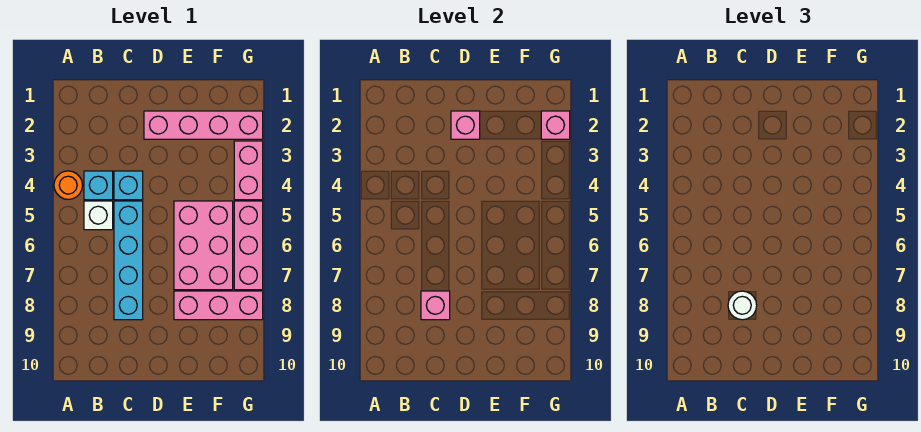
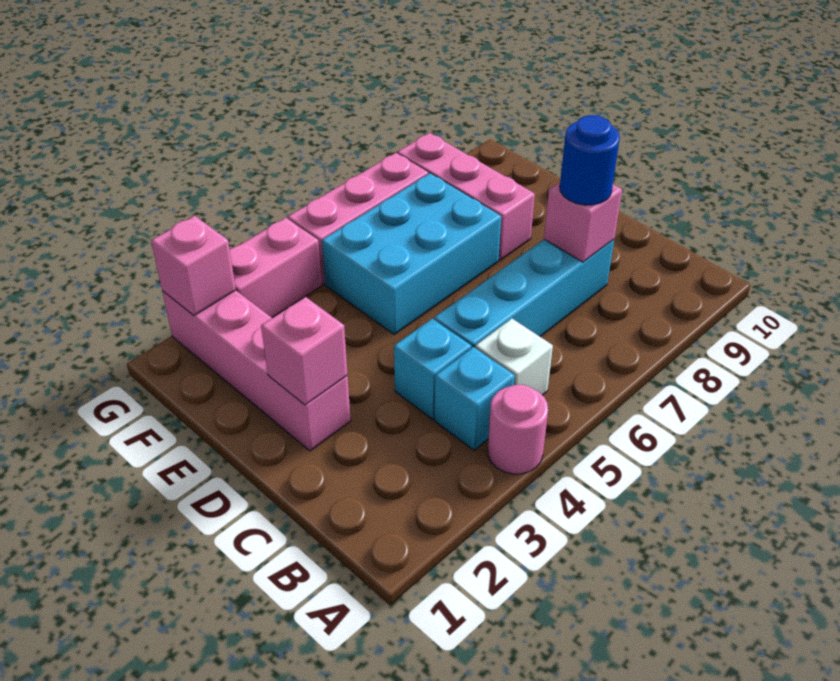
orange 1x1 round brick [54,171,83,199] -> pink 1x1 round brick [488,385,548,474]
white 1x1 round brick [728,291,757,320] -> blue 1x1 round brick [560,115,620,205]
pink 2x3 brick [174,201,233,290] -> cyan 2x3 brick [322,173,501,335]

